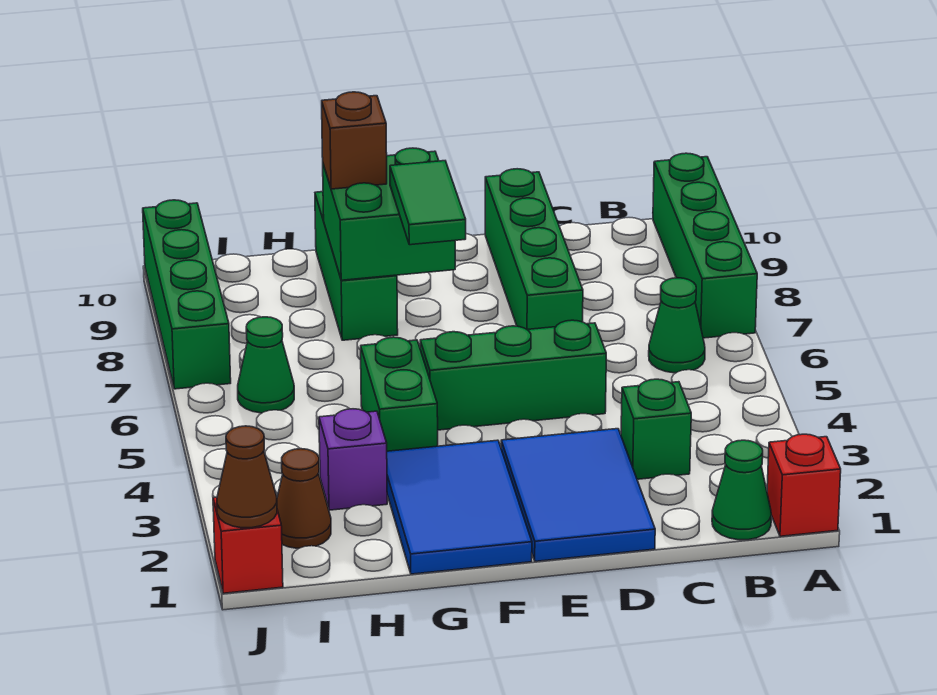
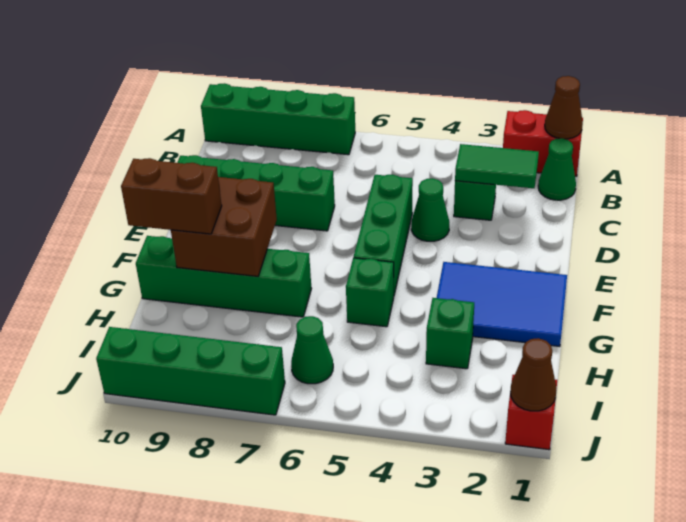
red 1x1 brick [767,434,841,536] -> red 1x2 brick [503,110,583,176]
green 1x1 cone [649,278,705,373] -> green 1x1 cone moved to [411,178,449,241]
blue 2x3 tile [501,429,655,561] -> none
green 1x2 tile [390,161,466,245] -> green 1x2 tile moved to [455,144,539,188]
green 2x2 brick [323,148,455,280] -> brown 2x2 brick [171,177,277,276]
green 1x2 brick [361,337,438,451] -> green 1x1 brick [346,258,394,327]
green 1x3 brick [315,192,398,340] -> green 1x4 brick [136,236,311,317]
brown 1x1 brick [322,92,387,189] -> brown 1x2 brick [121,158,222,234]
purple 1x1 brick [319,409,387,510] -> green 1x1 brick [426,298,474,369]
brown 1x1 cone [277,449,331,548] -> brown 1x1 cone moved to [545,76,583,139]

